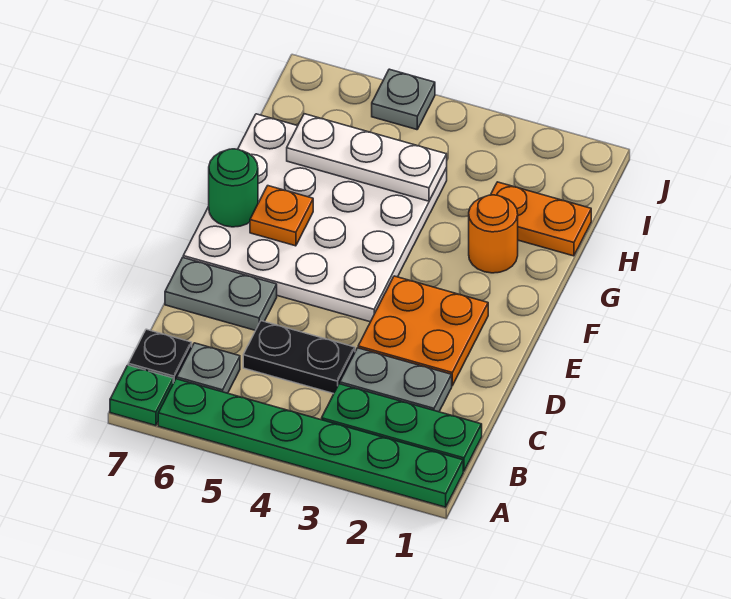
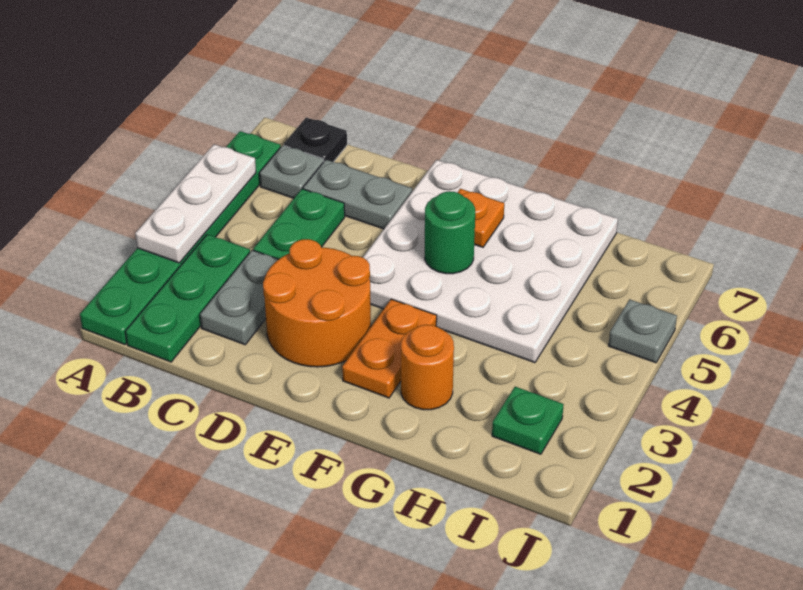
green 1x1 plate [110,365,173,426] -> green 1x1 plate moved to [492,387,564,454]
black 1x2 plate [243,321,355,394] -> green 1x2 plate [253,189,345,259]
orange 2x2 plate [358,276,488,386] -> orange 2x2 round brick [263,239,371,367]
grey 1x2 plate [165,258,277,330] -> grey 1x2 plate turned to [303,160,412,229]
green 1x1 round brick [209,149,258,227] -> green 1x1 round brick moved to [425,191,475,274]
orange 1x2 plate [491,182,591,256] -> orange 1x2 plate moved to [342,299,437,398]
white 1x3 plate [287,114,447,201] -> white 1x3 plate moved to [135,144,256,263]

